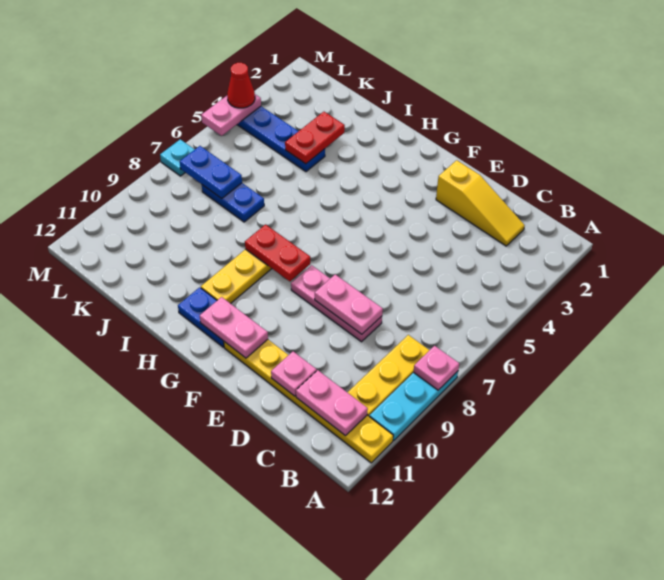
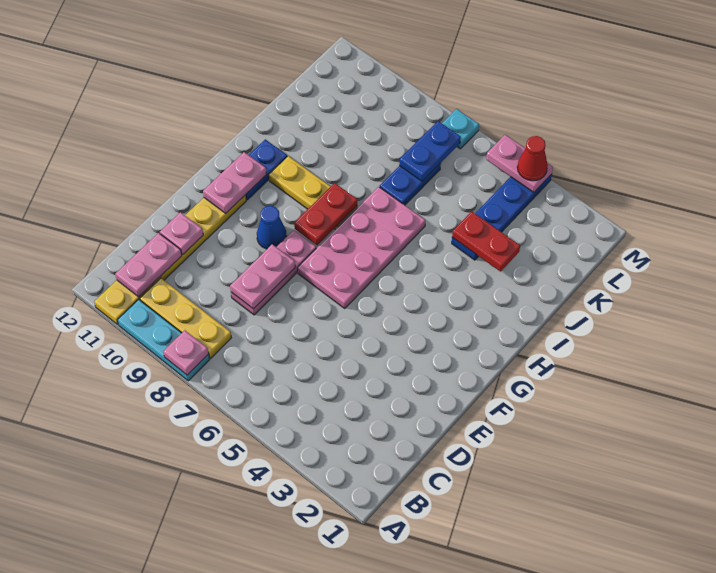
yellow 1x3 slope [436,160,525,246] -> none
none -> pink 2x4 plate [298,187,425,308]
none -> blue 1x1 cone [257,206,287,249]

